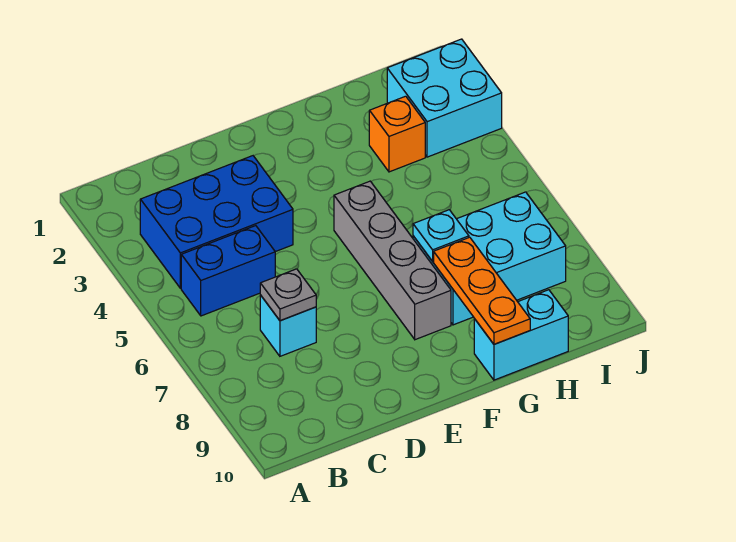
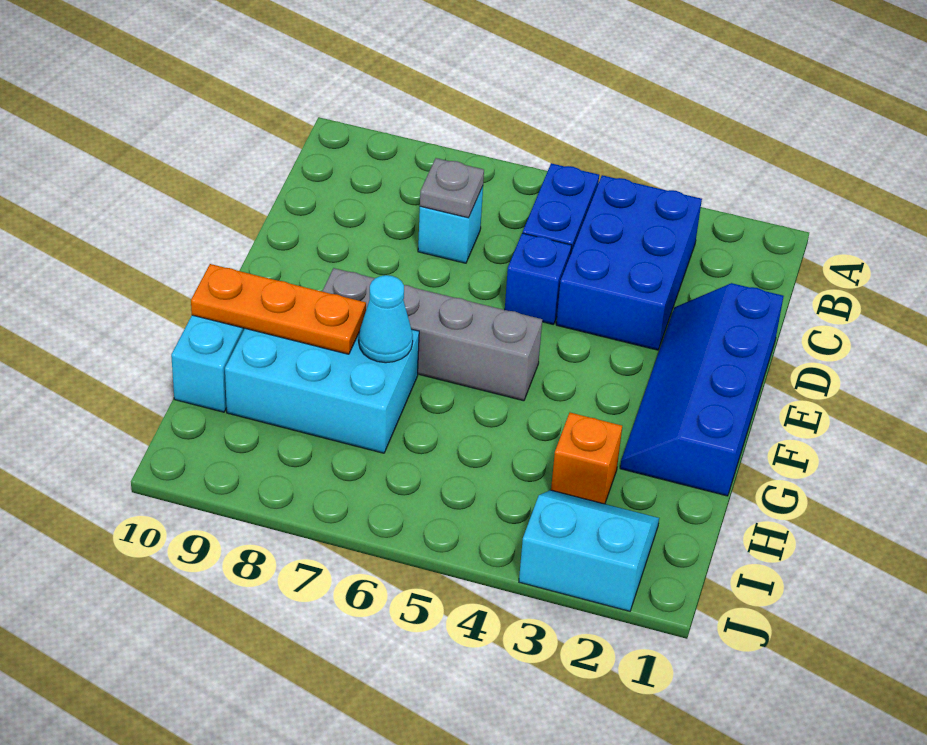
none -> blue 2x4 slope [620,283,784,496]
none -> blue 1x1 brick [505,233,572,325]
cyan 2x3 brick [413,192,566,325] -> cyan 2x3 brick turned to [225,329,419,453]
cyan 1x1 plate [413,210,469,261] -> cyan 1x1 cone [359,275,413,363]
cyan 2x2 brick [387,39,502,157] -> cyan 2x2 slope [519,490,659,611]

